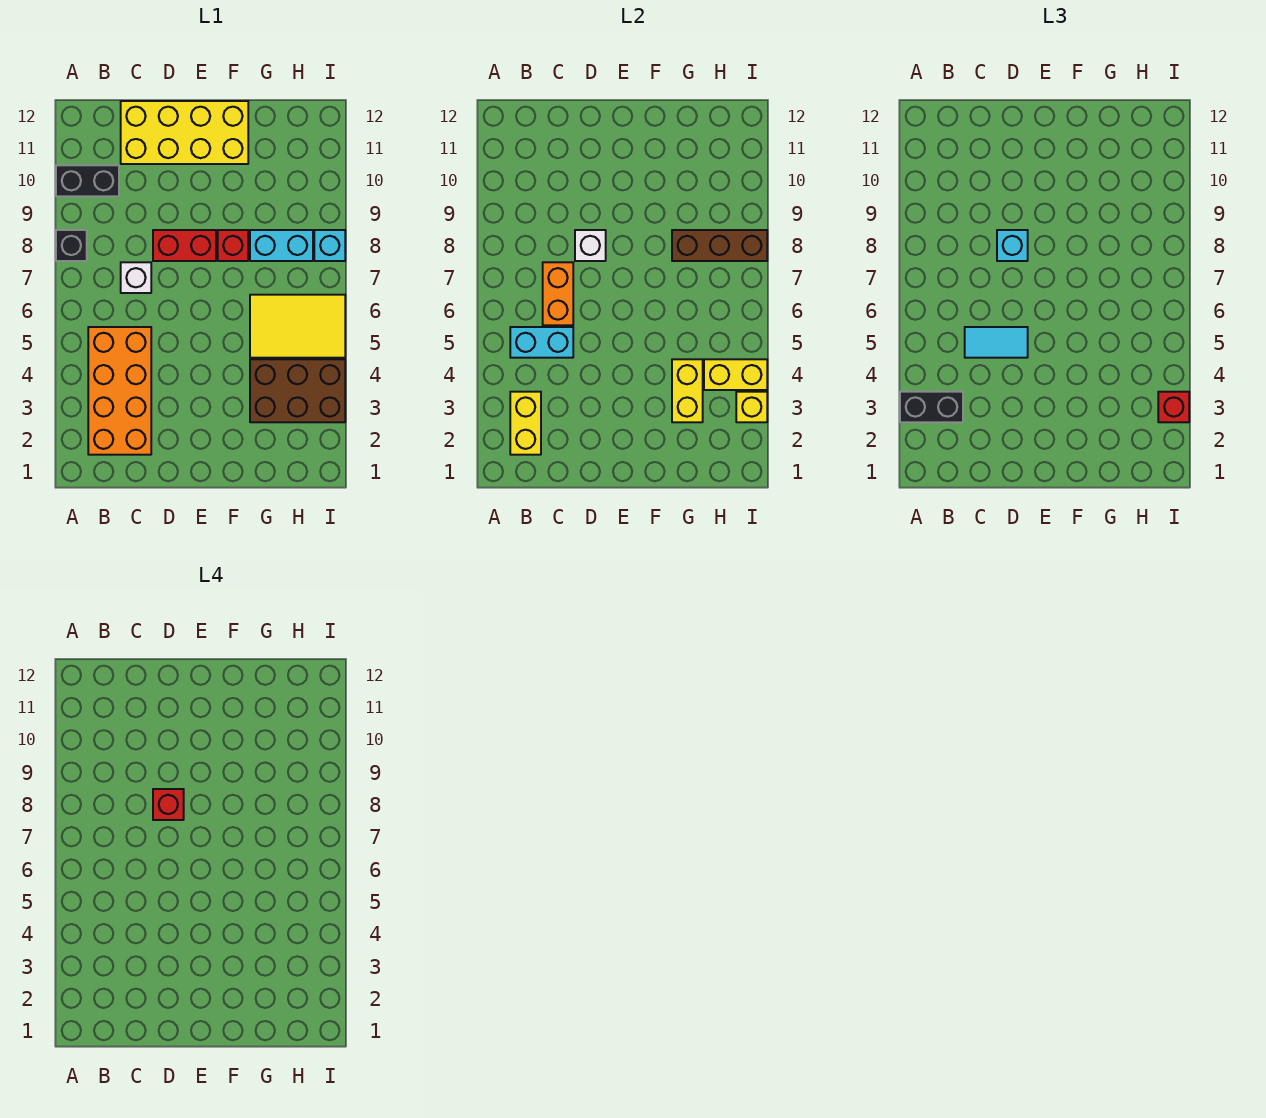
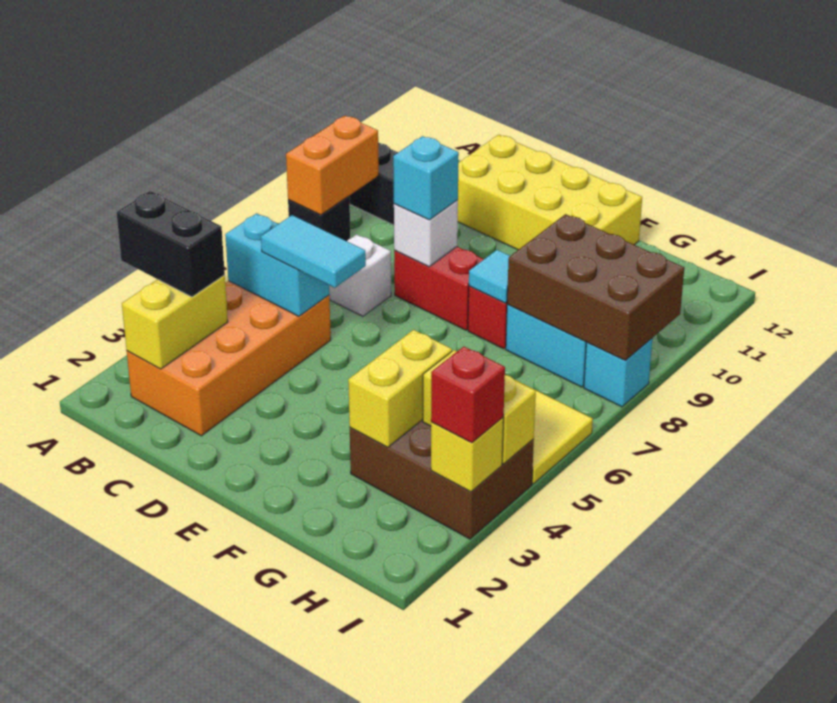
orange 1x2 brick [543,262,573,325] -> orange 1x2 brick moved to [286,116,379,215]
red 1x1 brick [153,789,184,820] -> none
none -> cyan 1x1 tile [469,250,510,303]
brown 1x3 brick [672,230,767,261] -> brown 2x3 brick [507,214,684,361]

